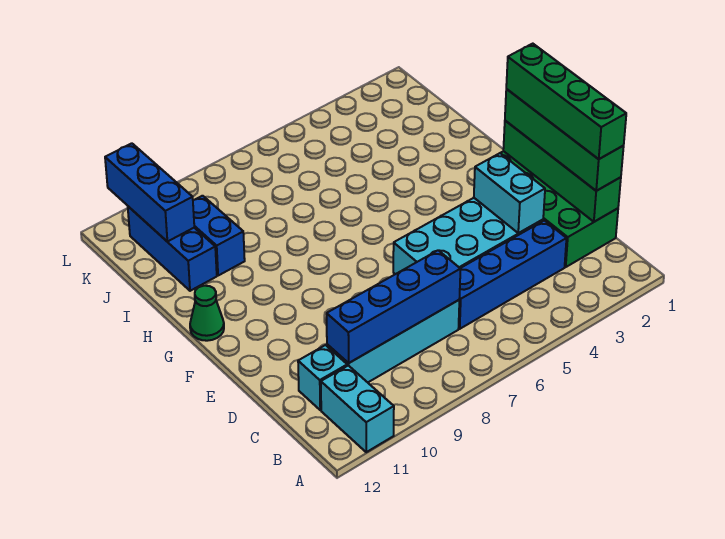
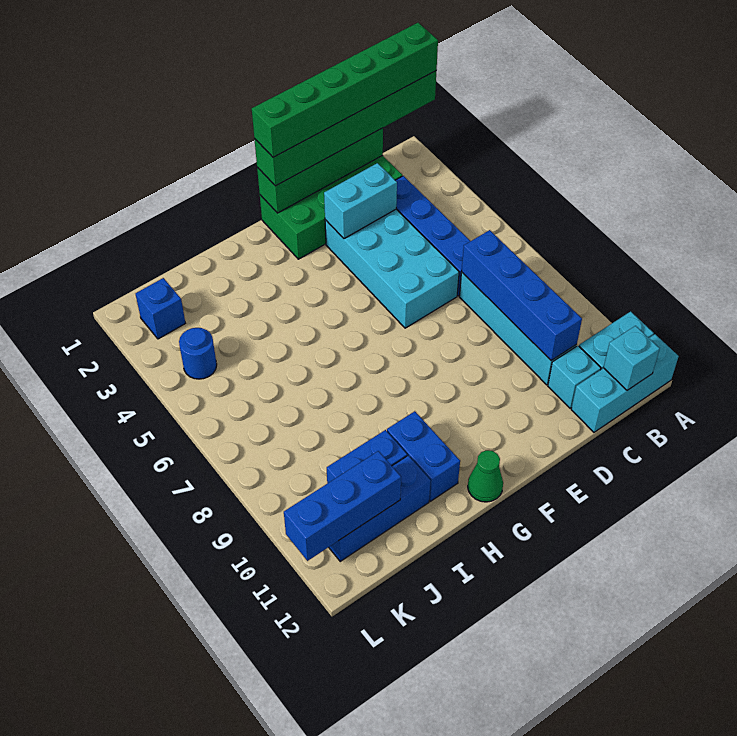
none -> cyan 1x3 brick [571,334,678,432]
none -> cyan 1x1 brick [604,326,660,390]
green 1x4 brick [505,89,624,191] -> green 1x6 brick [254,71,436,186]
green 1x4 brick [506,44,626,159] -> green 1x6 brick [252,23,438,157]
none -> blue 1x2 brick [387,411,460,501]
none -> blue 1x1 brick [135,278,185,339]
none -> blue 1x1 round brick [179,328,217,379]

